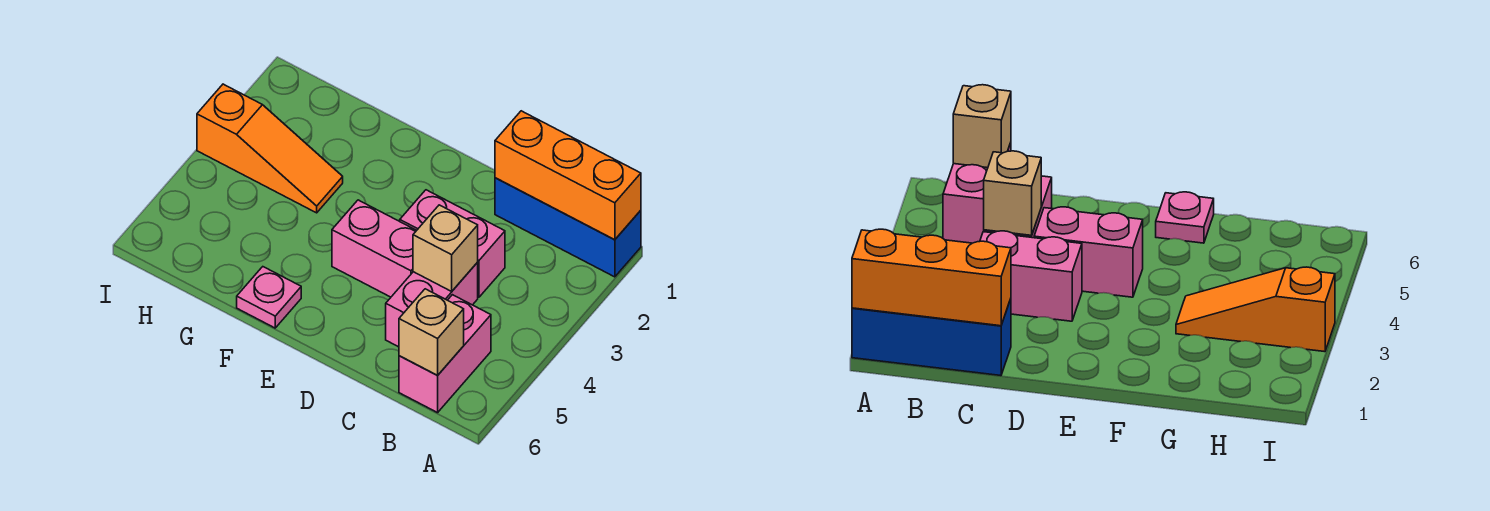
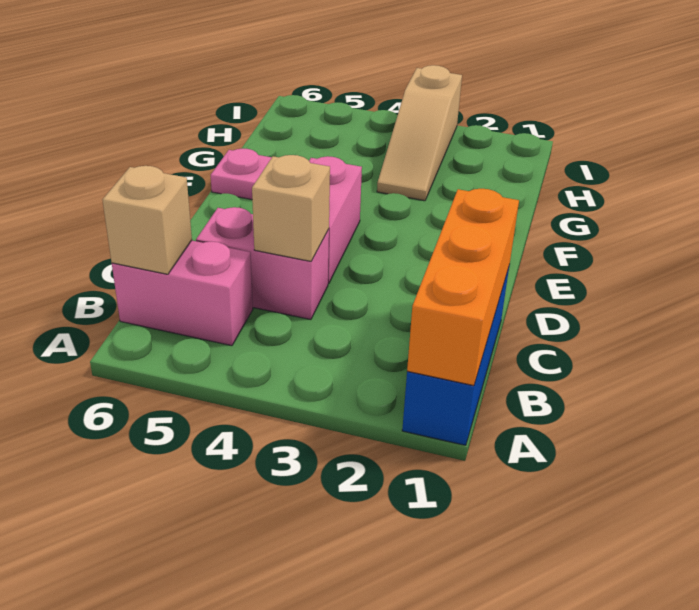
pink 1x2 brick [400,190,505,297] -> none
orange 1x3 slope [197,84,343,213] -> tan 1x3 slope [377,65,462,201]

